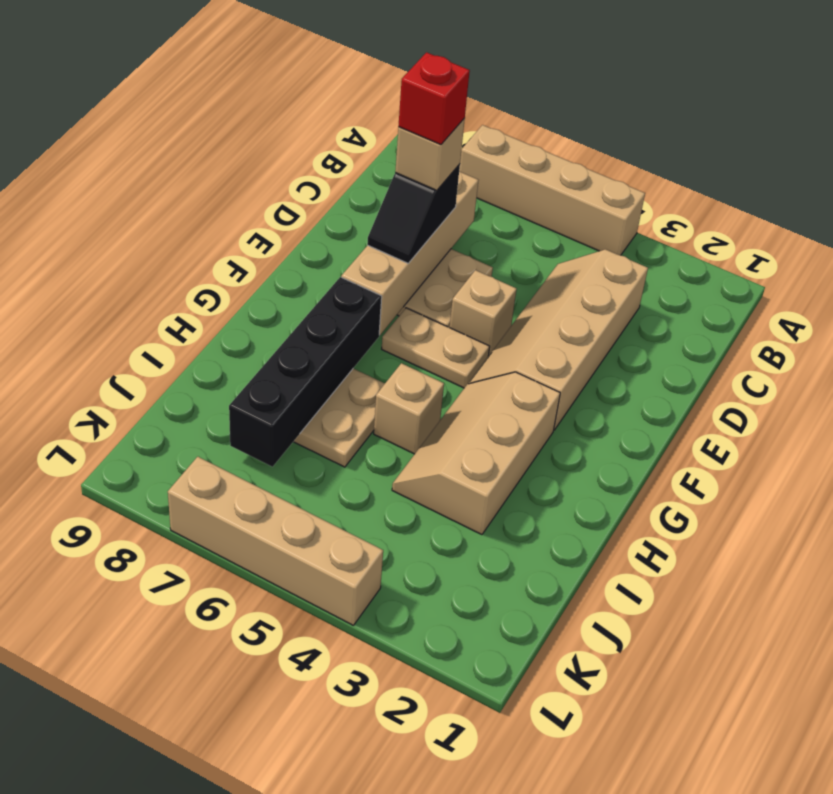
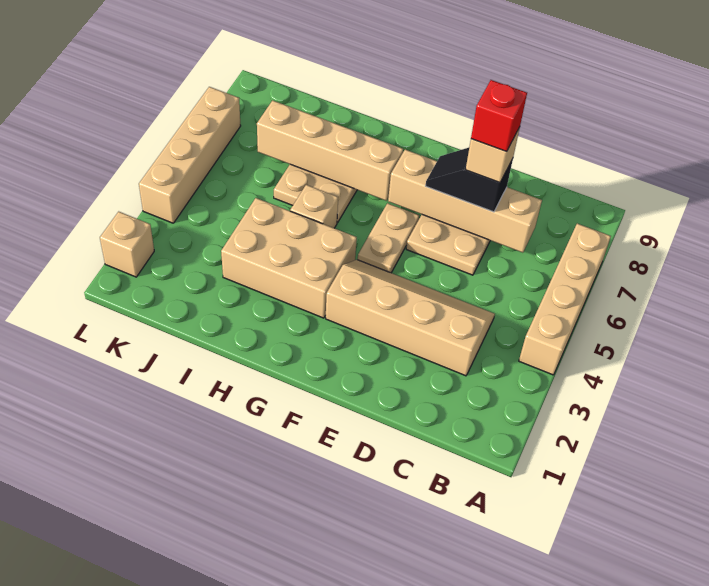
tan 1x1 brick [450,270,517,356] -> tan 1x1 brick moved to [100,212,154,277]
tan 2x3 slope [392,372,560,535] -> tan 2x3 brick [221,198,357,318]
black 1x4 brick [229,277,382,467] -> tan 1x4 brick [257,100,403,201]

